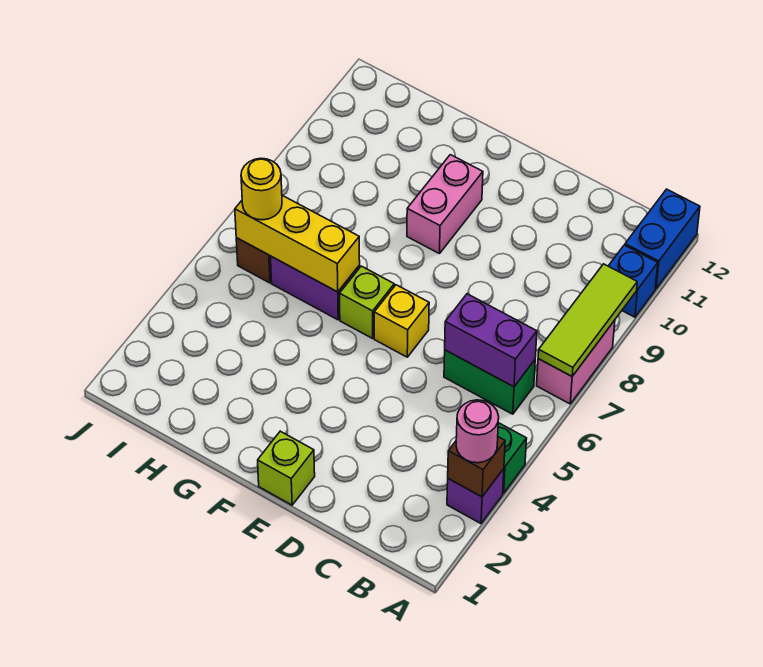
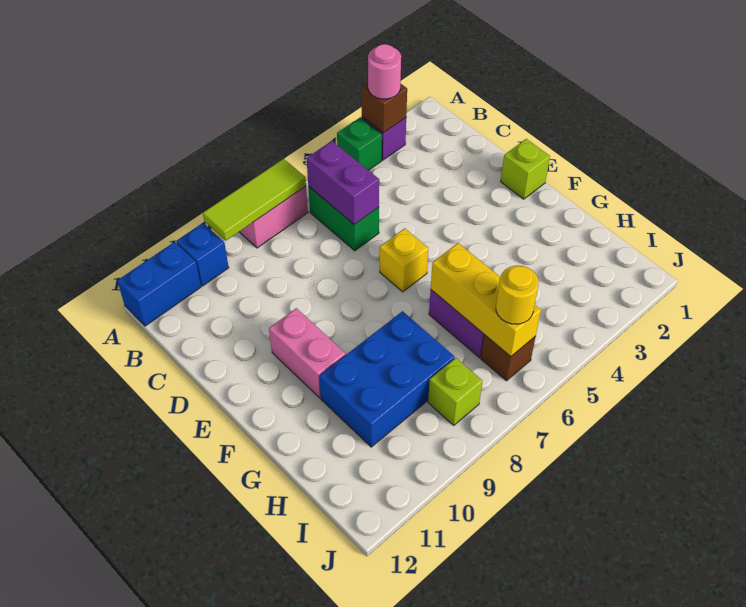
lime 1x1 brick [340,266,394,338] -> lime 1x1 brick moved to [428,358,482,425]
pink 1x2 brick [407,155,483,254] -> pink 1x2 brick turned to [269,308,346,398]
none -> blue 2x3 brick [319,311,455,447]

